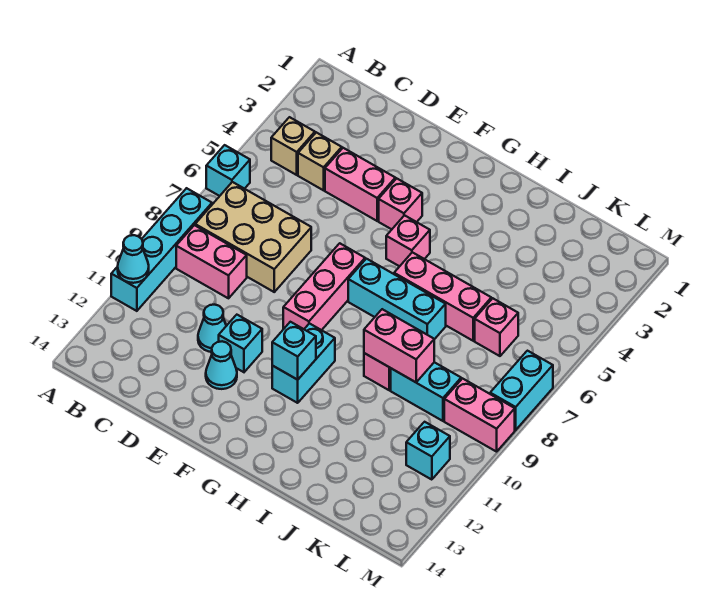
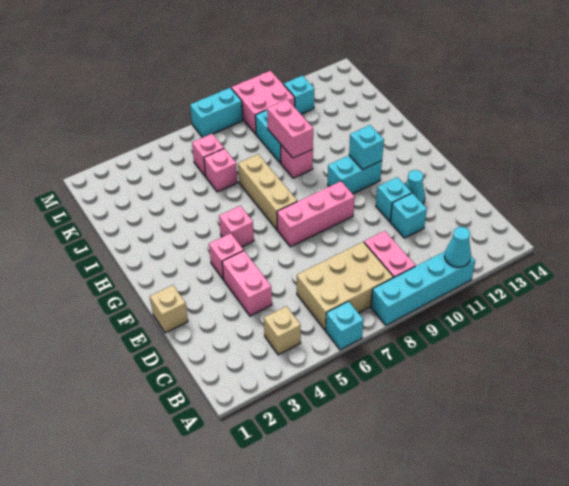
tan 2x3 brick [195,182,311,292] -> tan 2x3 brick turned to [297,242,393,330]
tan 1x1 brick [298,132,342,190] -> tan 1x1 brick moved to [150,285,188,333]
cyan 1x1 cone [198,305,226,352] -> cyan 1x1 brick [390,193,427,238]
cyan 1x3 brick [348,259,446,339] -> tan 1x3 brick [238,154,297,230]
pink 1x3 brick [394,252,491,341] -> pink 1x1 brick [204,149,238,192]
pink 1x2 brick [444,379,515,452] -> pink 2x2 brick [231,71,295,134]

